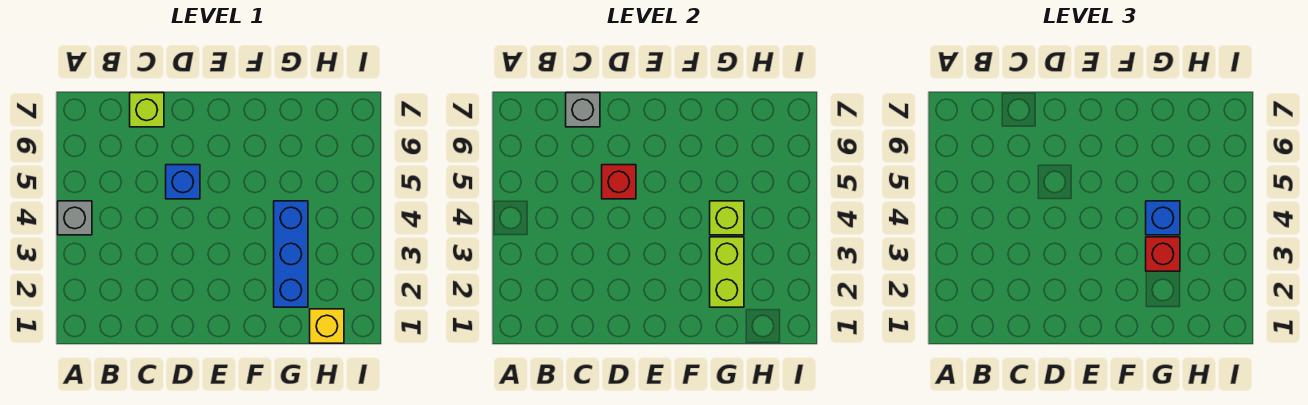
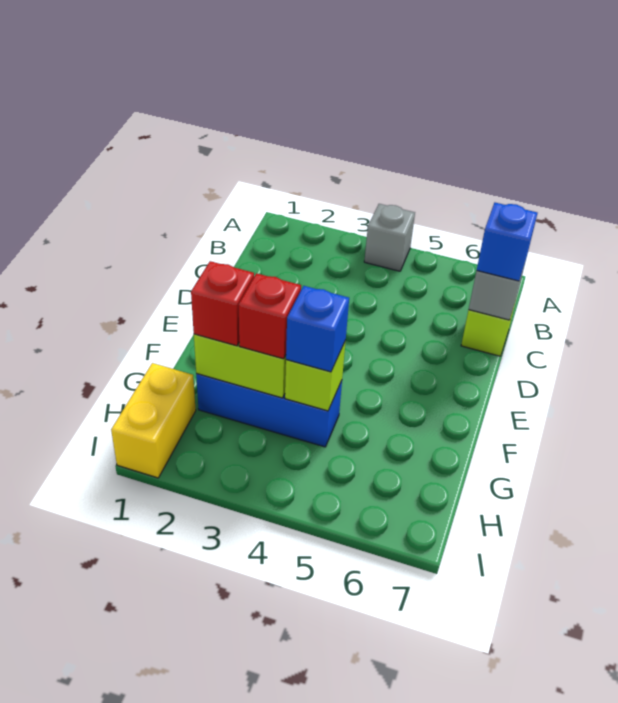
blue 1x1 brick [166,165,200,199] -> blue 1x1 brick moved to [477,203,537,281]
red 1x1 brick [602,165,636,199] -> red 1x1 brick moved to [191,261,254,346]
yellow 1x1 brick [310,309,344,343] -> yellow 1x2 brick [111,363,196,478]

